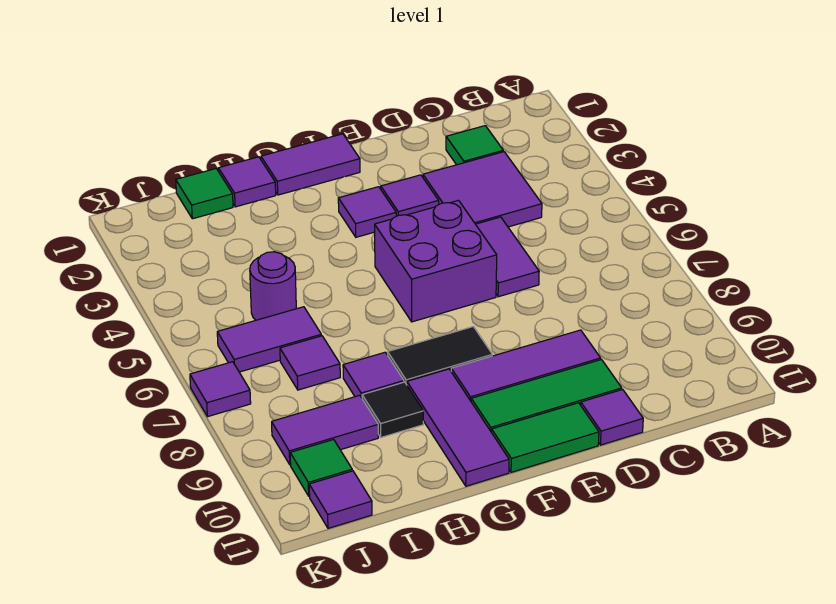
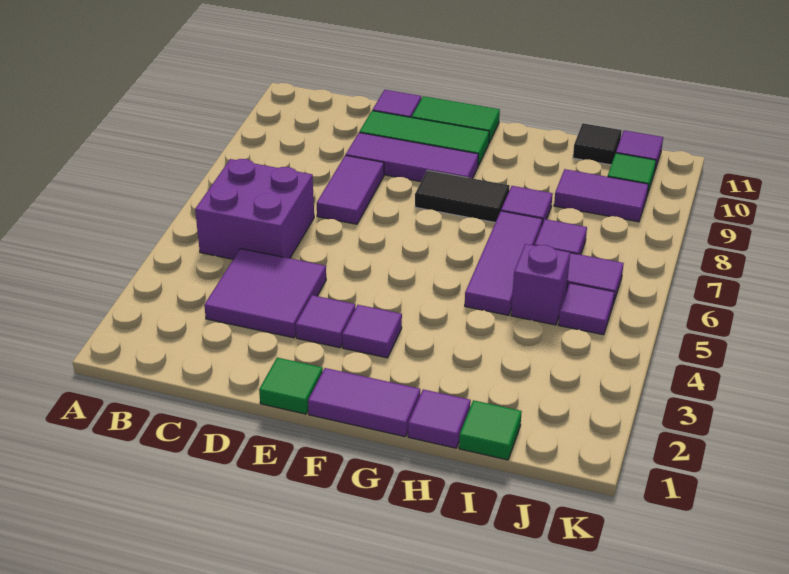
green 1x1 tile [446,126,503,165] -> green 1x1 tile moved to [259,358,323,414]
purple 1x2 tile [476,217,539,297] -> purple 1x2 tile moved to [317,155,384,224]
purple 2x2 brick [375,200,497,322] -> purple 2x2 brick moved to [195,159,314,259]
purple 1x3 tile [407,369,509,486] -> purple 1x3 tile moved to [465,211,542,315]
black 1x1 tile [362,382,423,437] -> black 1x1 tile moved to [573,123,622,165]
purple 1x1 round brick [250,252,296,320] -> purple 1x1 brick [511,244,570,325]
purple 1x1 tile [190,362,251,417] -> purple 1x1 tile moved to [558,283,615,335]

